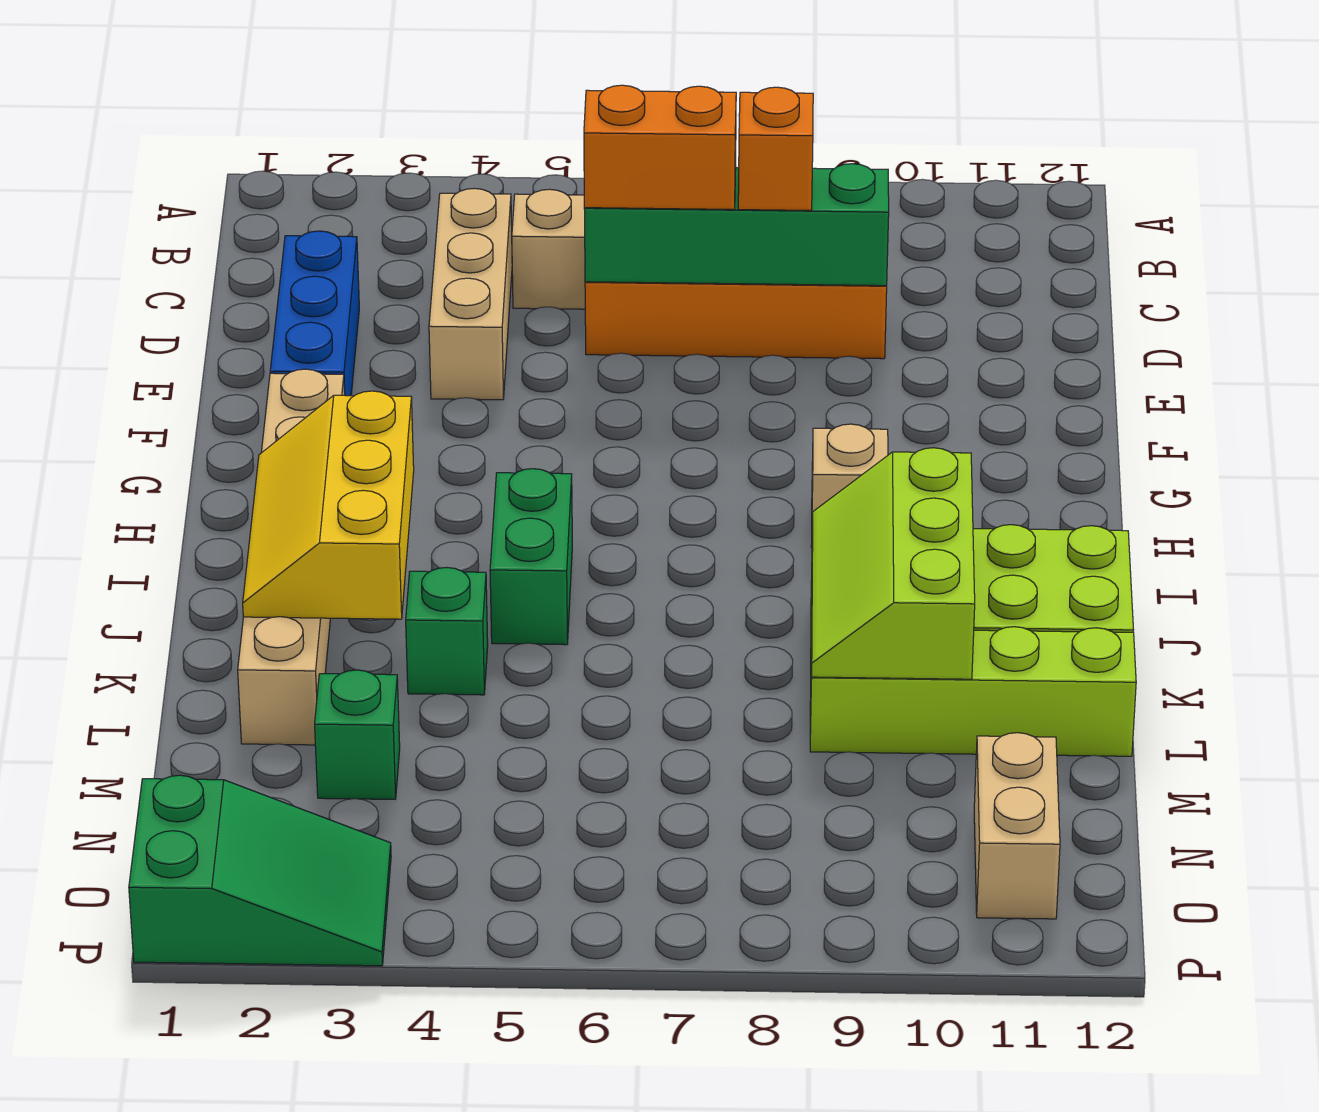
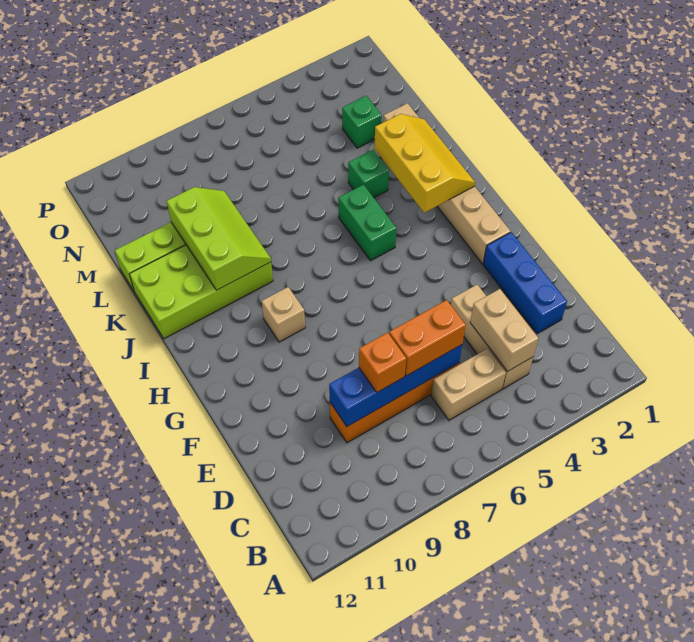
green 1x4 brick [584,164,889,286] -> blue 1x4 brick [329,345,462,426]
tan 1x2 brick [974,733,1060,919] -> tan 1x2 brick moved to [470,289,538,372]
green 2x3 slope [129,775,391,966] -> none

